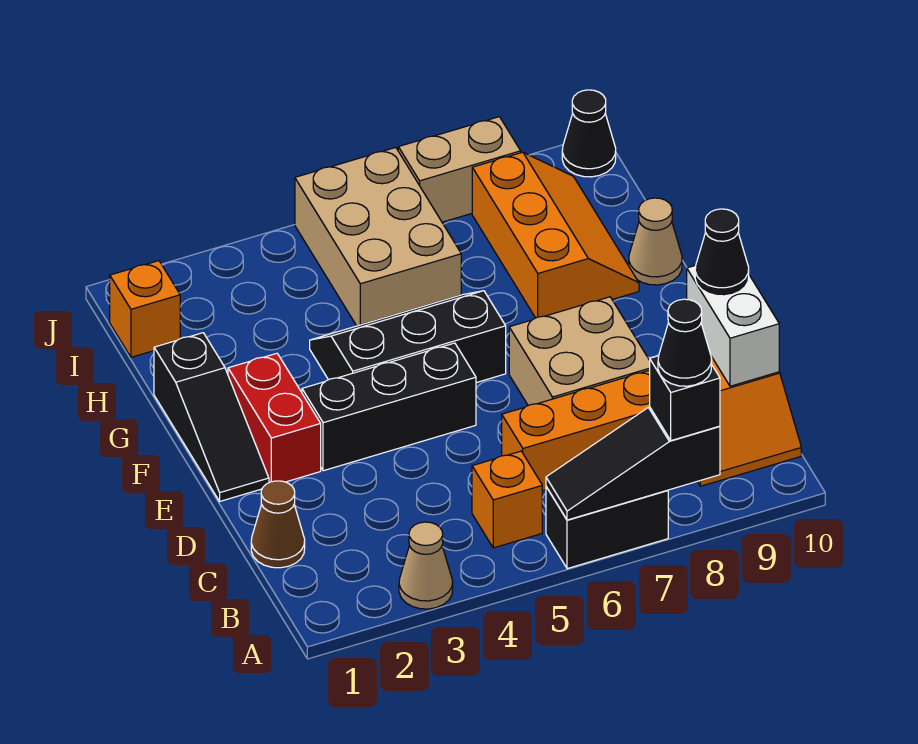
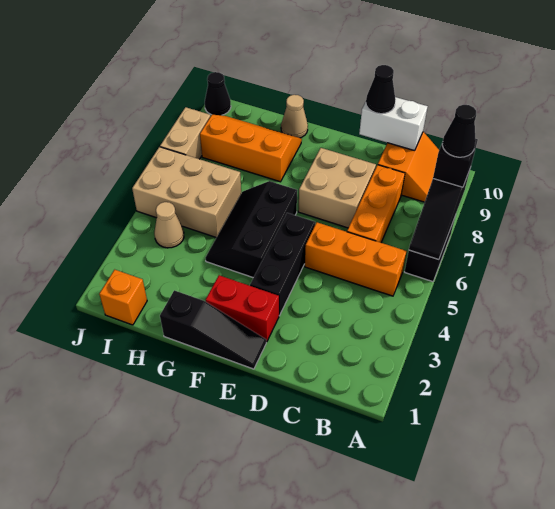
tan 1x1 cone [399,522,453,609] -> tan 1x1 cone moved to [154,202,184,248]
orange 1x1 brick [472,451,542,548] -> orange 1x3 brick [305,222,407,296]
brown 1x1 cone [251,481,305,568] -> none

